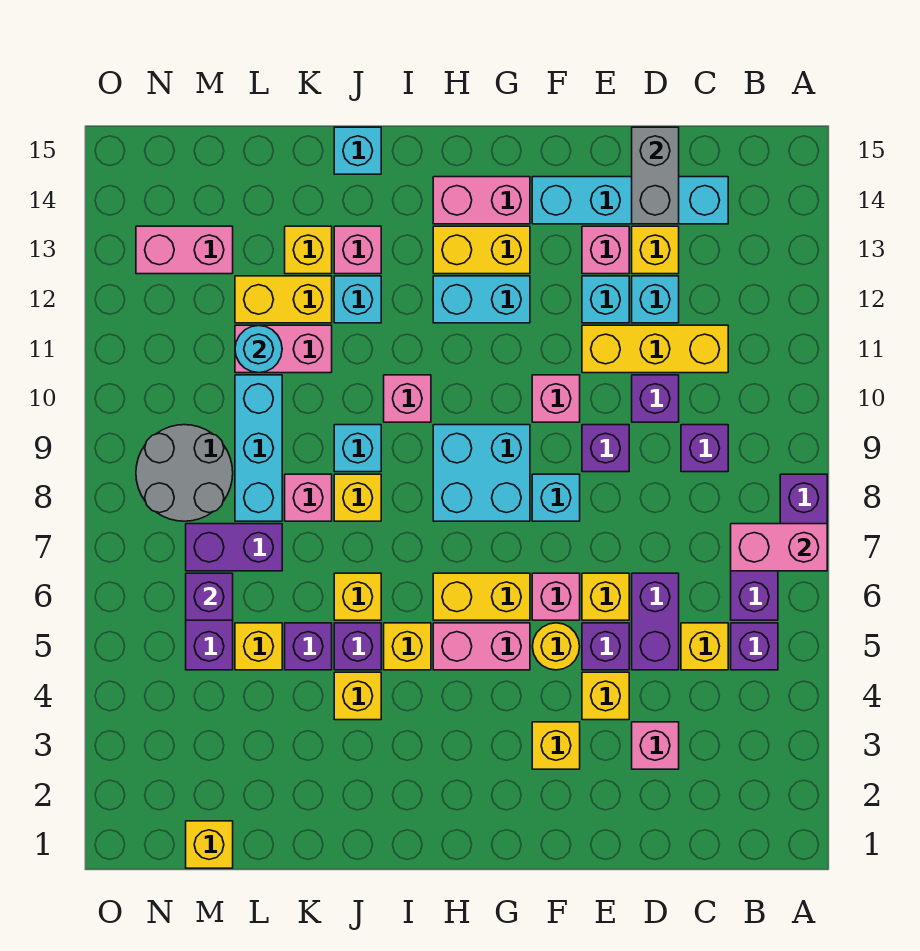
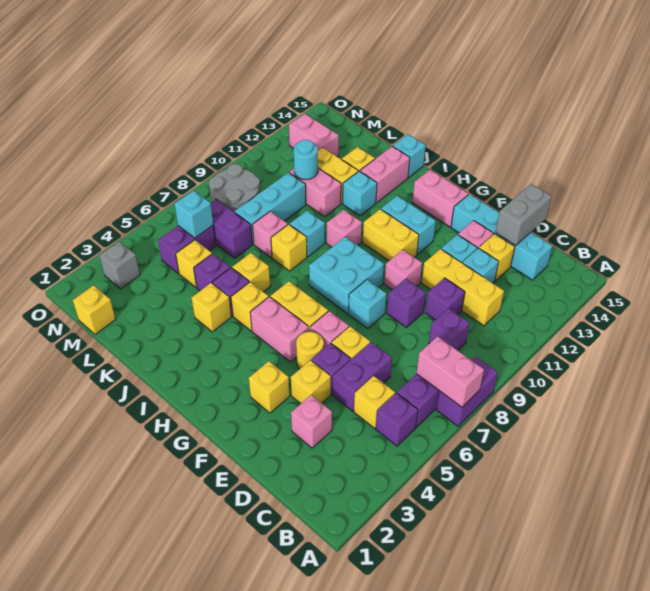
yellow 1x2 brick [433,226,530,274] -> yellow 1x2 brick moved to [363,209,419,261]
pink 1x1 brick [334,226,381,274] -> pink 1x2 brick [360,146,410,203]
purple 1x1 brick [186,573,233,620] -> cyan 1x1 brick [175,191,213,238]
none -> grey 1x1 brick [99,241,140,289]

